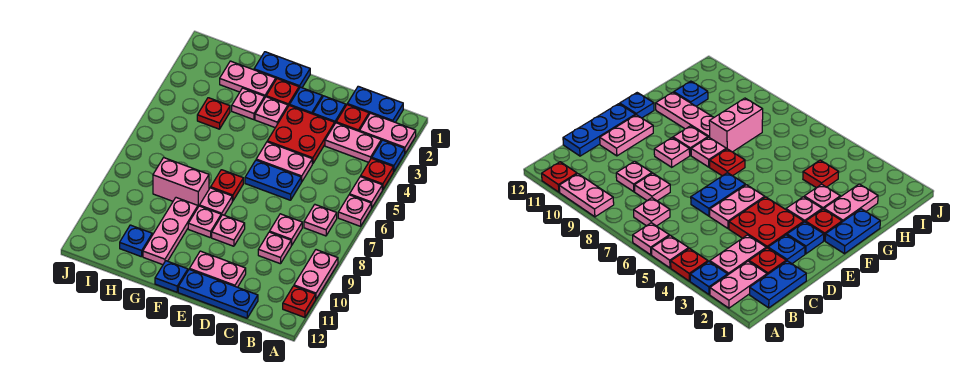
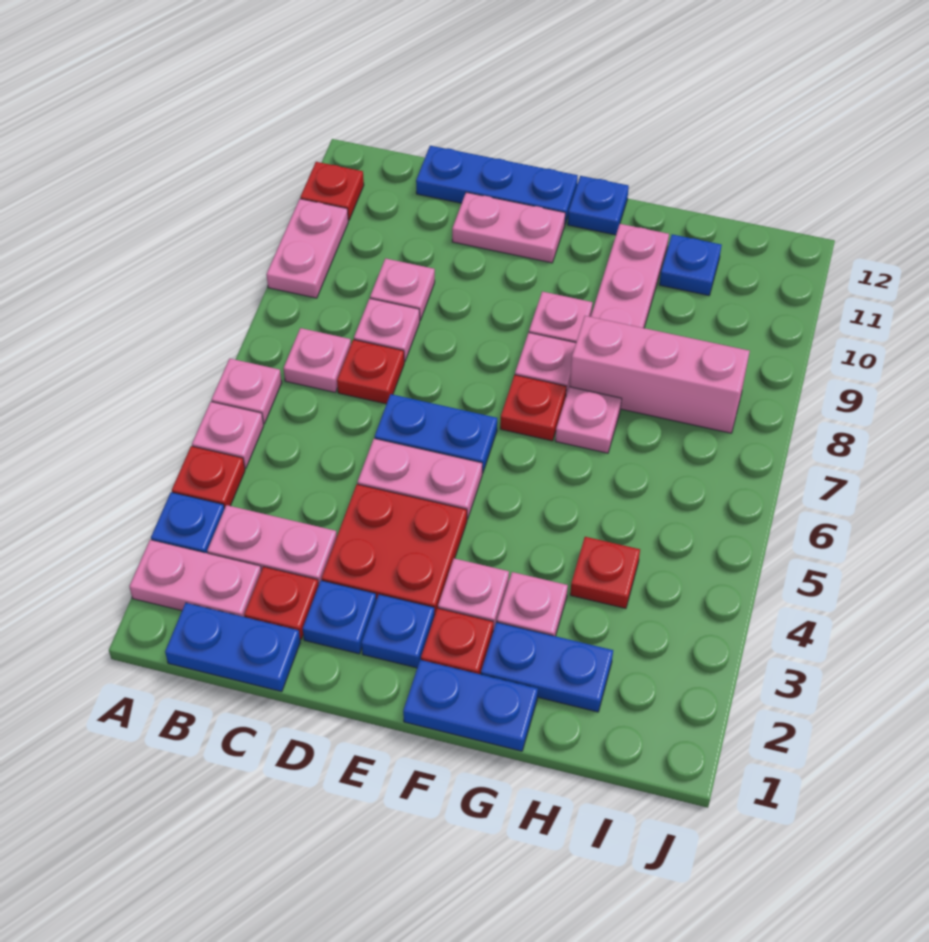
none -> red 1x1 plate [337,340,404,404]
pink 1x1 plate [212,215,245,246] -> pink 1x1 plate moved to [555,387,622,453]
pink 1x2 plate [220,61,276,97] -> blue 1x2 plate [481,622,613,712]
pink 1x2 brick [153,158,209,207] -> pink 1x3 brick [570,316,750,433]

